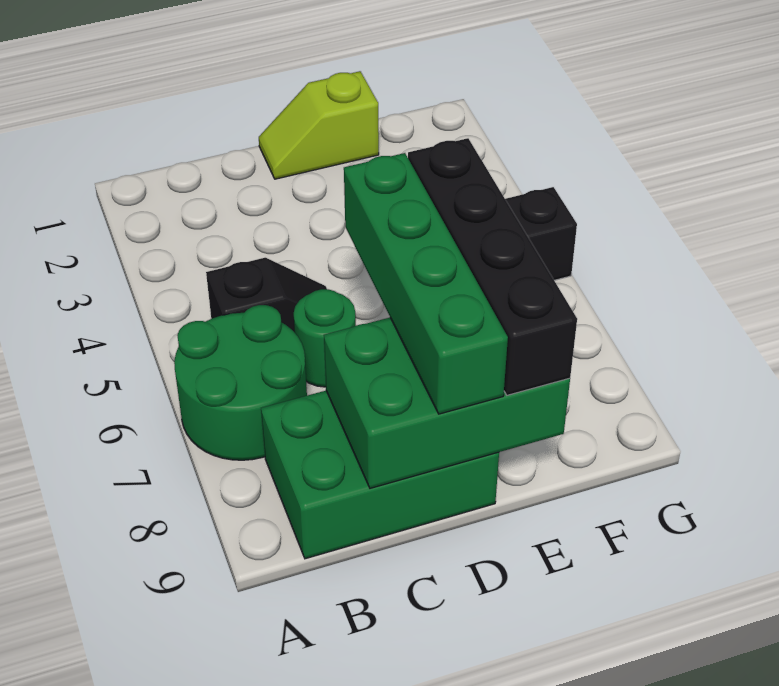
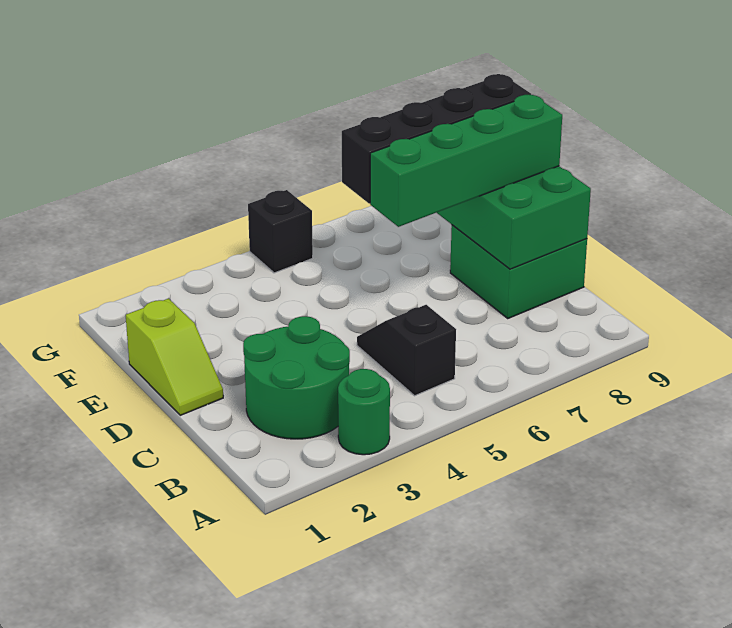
green 2x2 round brick [174,305,307,460] -> green 2x2 round brick moved to [243,316,350,439]
green 2x3 brick [261,391,499,559] -> green 2x2 brick [450,225,587,318]
green 1x1 round brick [294,289,356,387] -> green 1x1 round brick moved to [338,369,390,455]

